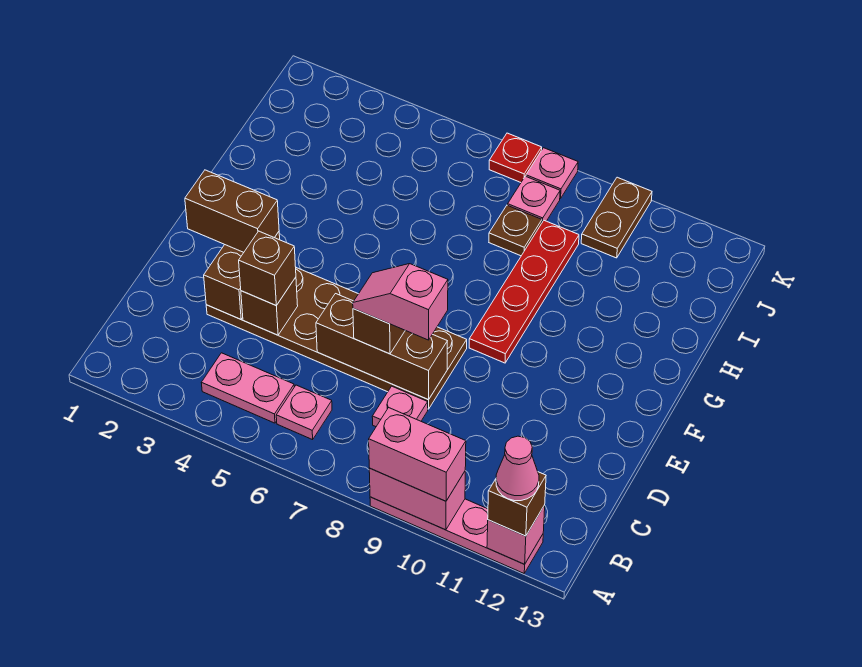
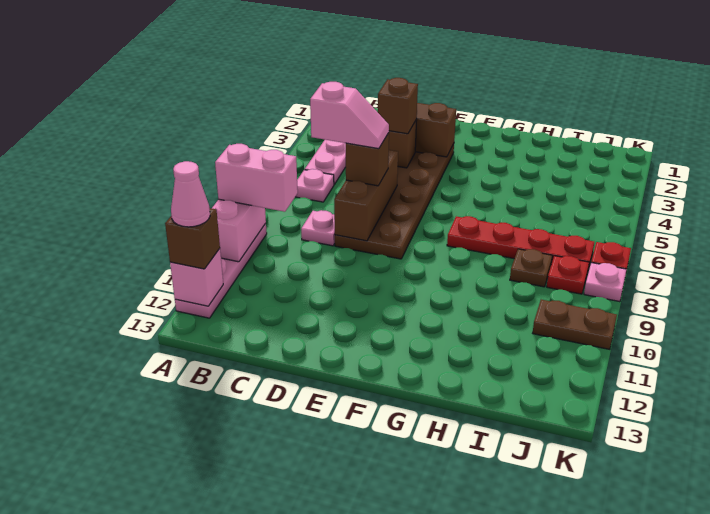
pink 1x2 brick [369,407,466,501] -> pink 1x2 brick turned to [215,144,298,212]
pink 1x2 slope [353,264,448,340] -> pink 1x2 slope turned to [310,82,389,149]
brown 1x2 brick [185,170,279,252] -> none
red 1x4 plate [469,221,579,363] -> red 1x4 plate moved to [447,216,594,269]
pink 1x1 plate [508,176,560,222] -> red 1x1 plate [547,256,589,294]

